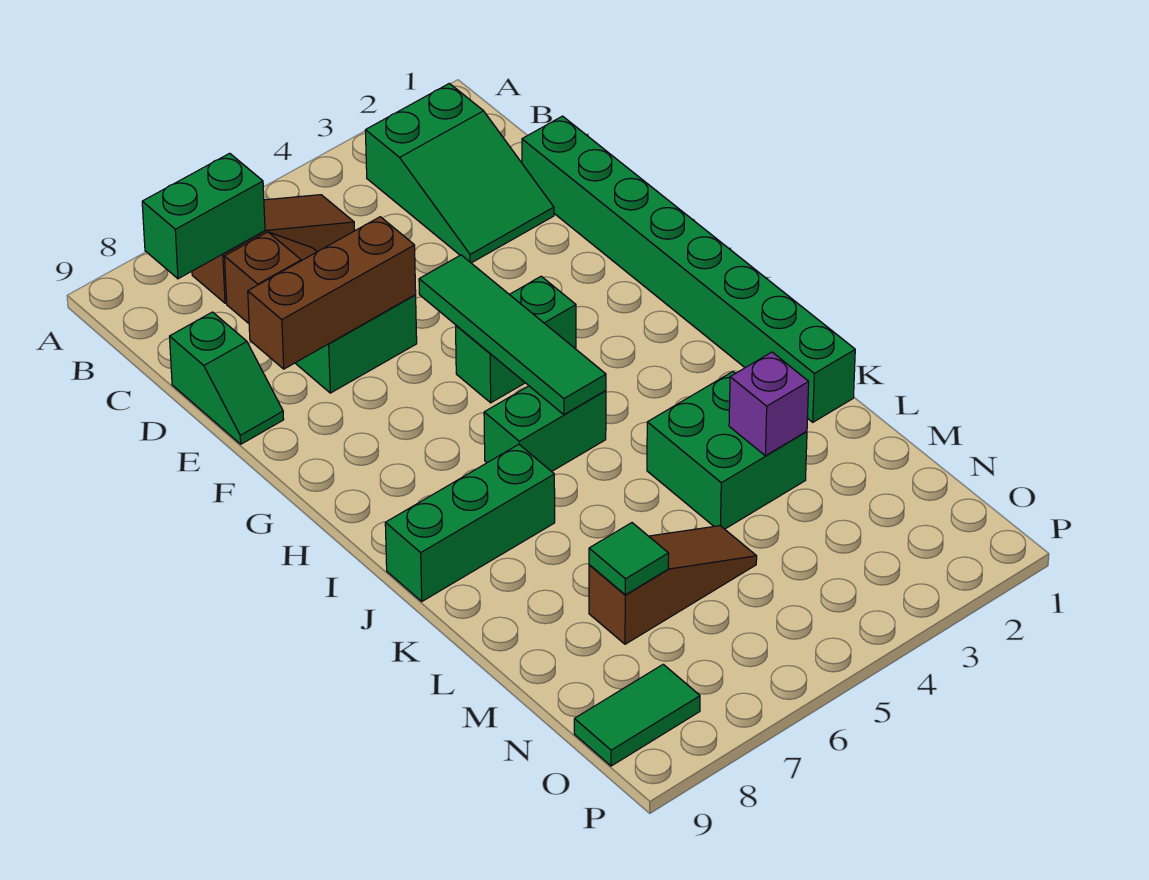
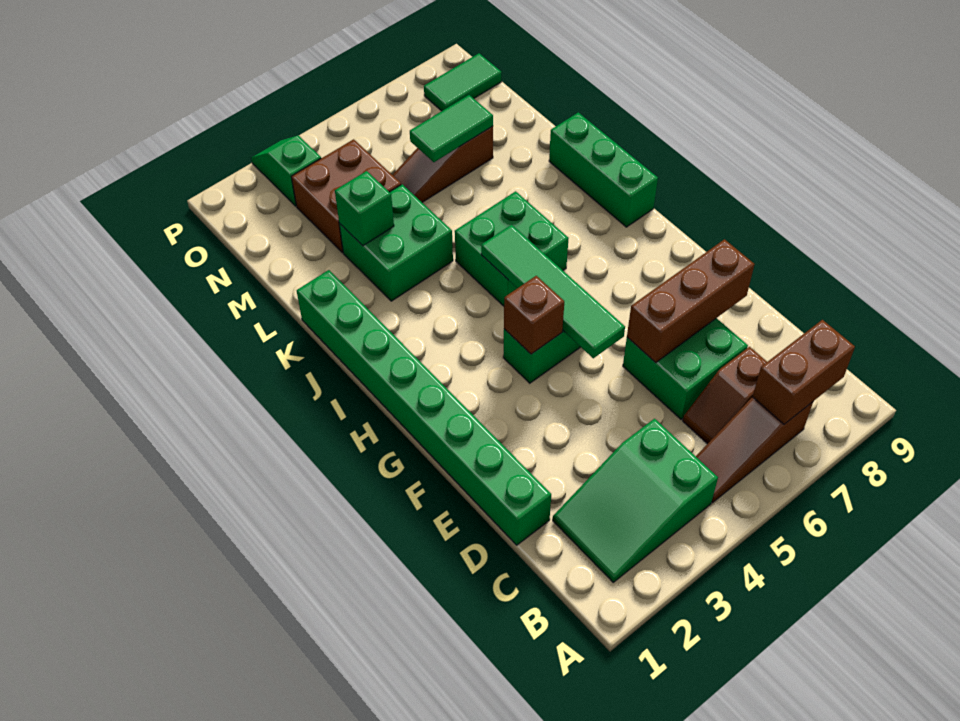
green 2x3 slope [365,83,554,263] -> green 2x3 slope turned to [553,419,718,582]
green 1x2 brick [142,153,265,279] -> brown 1x2 brick [753,320,855,424]
green 1x2 slope [170,312,284,444] -> green 1x2 slope moved to [251,136,321,206]
none -> brown 1x1 brick [504,276,564,354]
green 1x2 brick [484,386,606,472] -> green 2x2 brick [455,191,569,306]
green 1x3 brick [385,444,555,601] -> green 1x3 brick turned to [549,112,658,227]
purple 1x1 brick [729,352,809,456] -> green 1x1 brick [335,171,394,246]
none -> brown 2x2 brick [292,139,401,252]
green 1x1 tile [589,523,669,595] -> green 1x2 tile [410,95,493,162]

